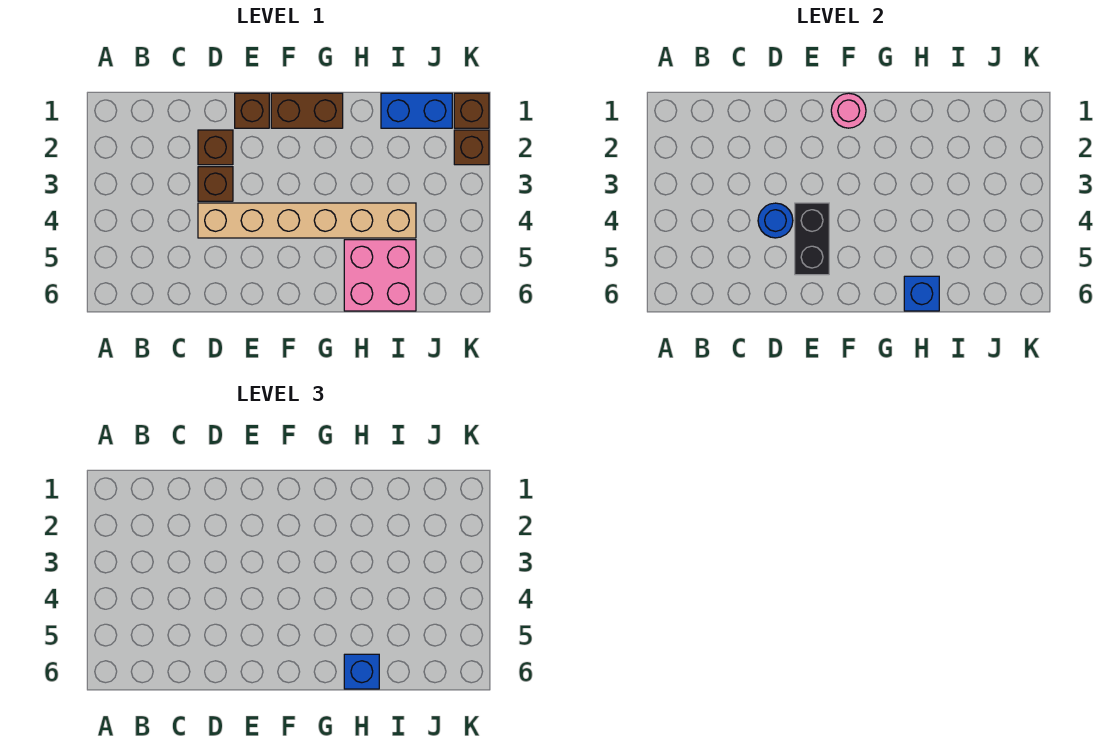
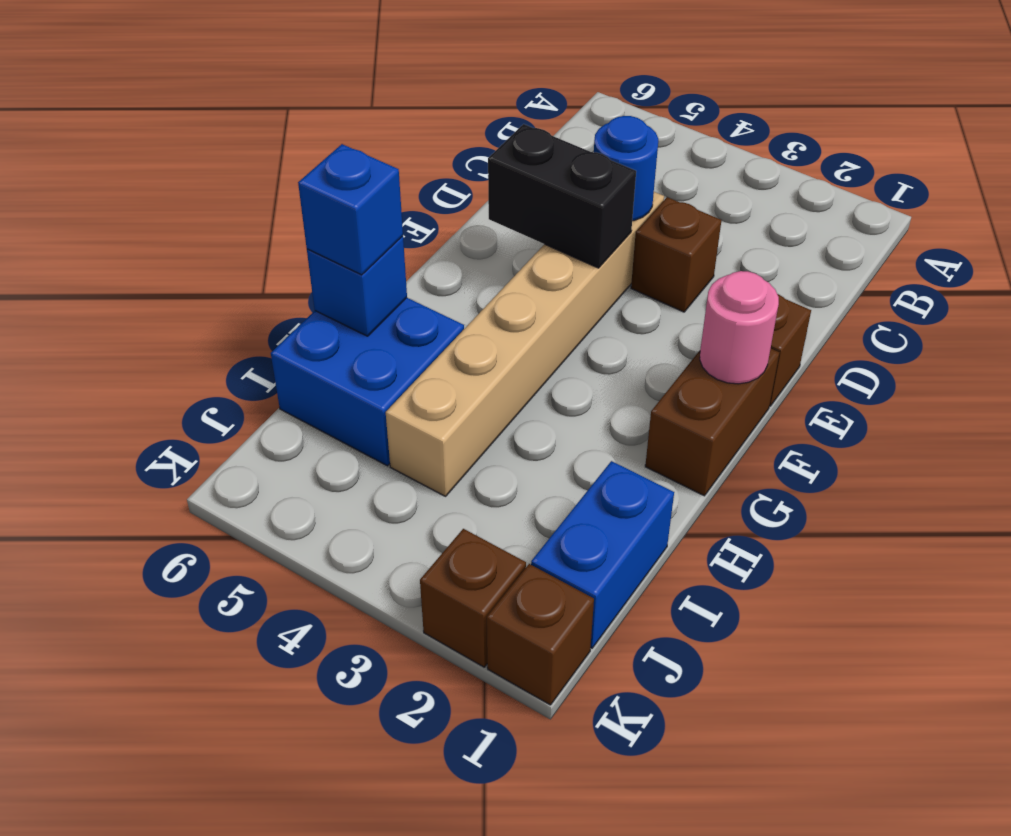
brown 1x1 brick [198,130,233,165] -> none
pink 2x2 brick [344,240,416,311] -> blue 2x2 brick [271,298,464,466]

